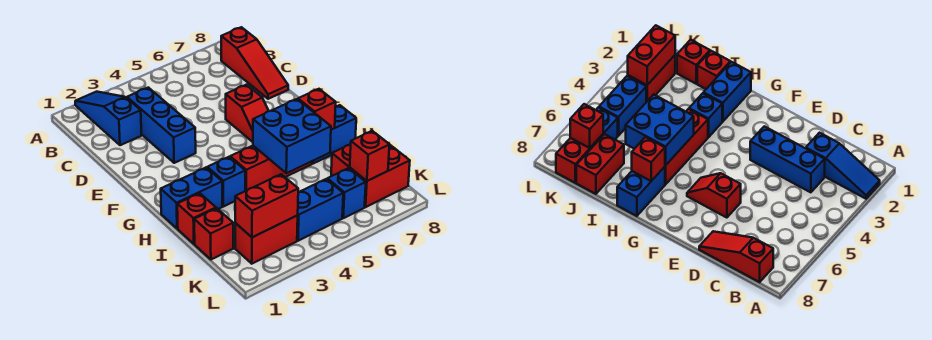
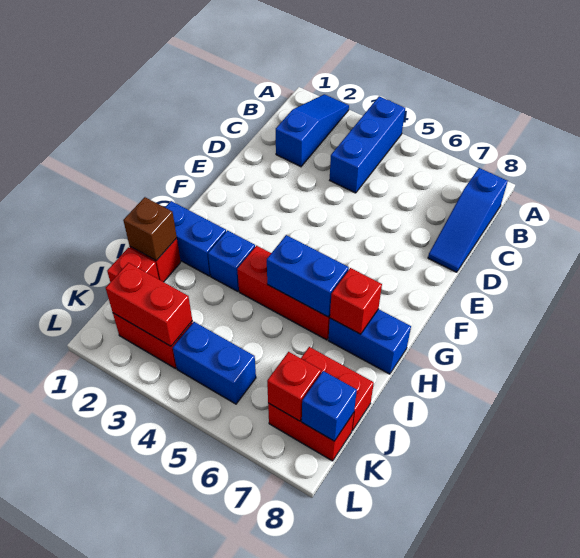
red 1x3 slope [221,27,288,99] -> blue 1x3 slope [428,168,508,272]
blue 1x3 brick [127,88,196,163] -> blue 1x3 brick moved to [330,96,405,193]
red 1x2 slope [226,85,268,142] -> none
blue 2x2 brick [253,99,331,173] -> blue 1x2 brick [267,235,349,317]
none -> brown 1x1 brick [123,197,177,261]
blue 1x1 brick [327,168,366,218] -> blue 1x1 brick moved to [302,371,357,441]

